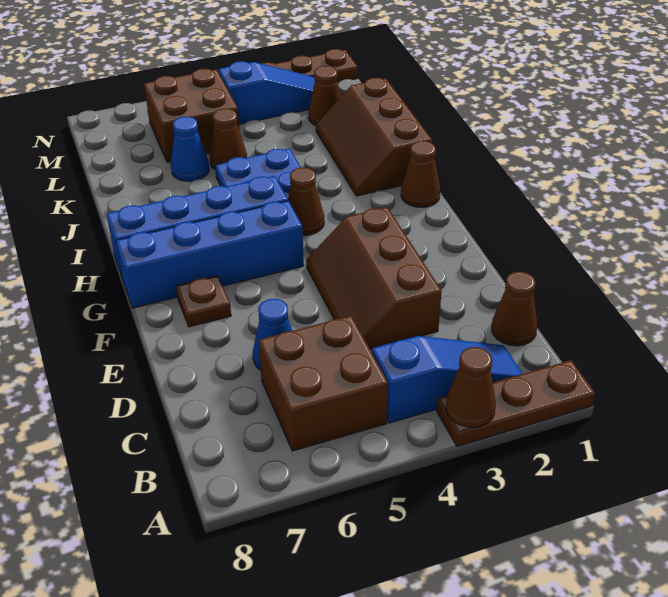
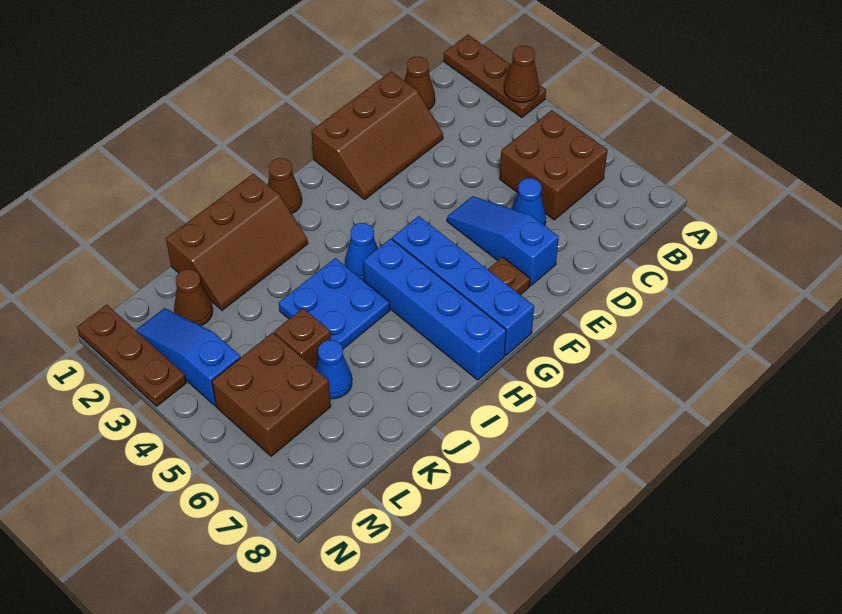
blue 1x3 slope [372,336,523,423] -> blue 1x3 slope moved to [447,196,559,286]
brown 2x3 slope [306,207,442,350] -> brown 2x3 slope moved to [311,71,443,199]
brown 1x1 cone [288,167,324,236] -> blue 1x1 cone [345,223,378,281]
brown 1x1 cone [209,109,247,170] -> brown 1x1 brick [274,308,331,368]

